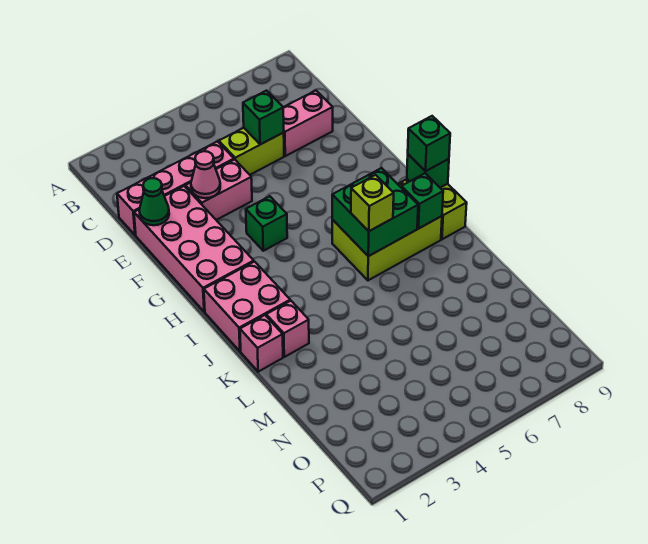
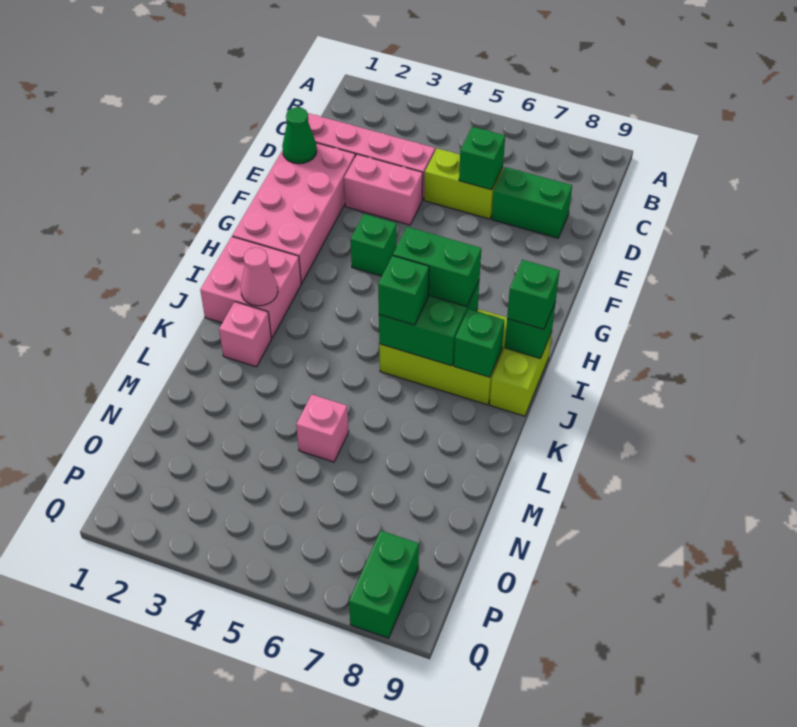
pink 1x2 brick [283,91,333,156] -> green 1x2 brick [492,167,572,238]
pink 1x1 cone [191,151,220,198] -> pink 1x1 cone moved to [241,248,278,306]
none -> green 1x2 brick [393,227,481,307]
lime 1x1 brick [351,175,394,231] -> green 1x1 brick [378,256,429,325]
pink 1x1 brick [240,315,283,372] -> pink 1x1 brick moved to [296,395,349,462]
none -> green 1x2 brick [349,531,419,638]

